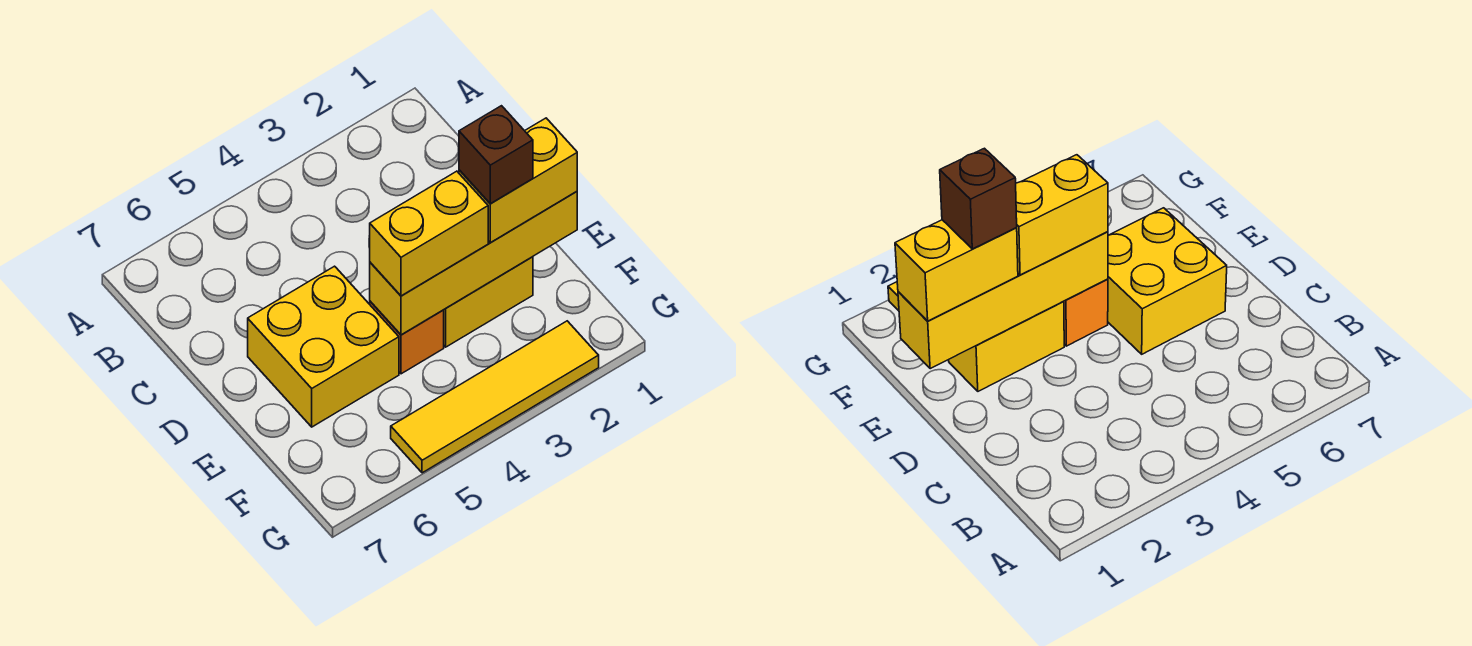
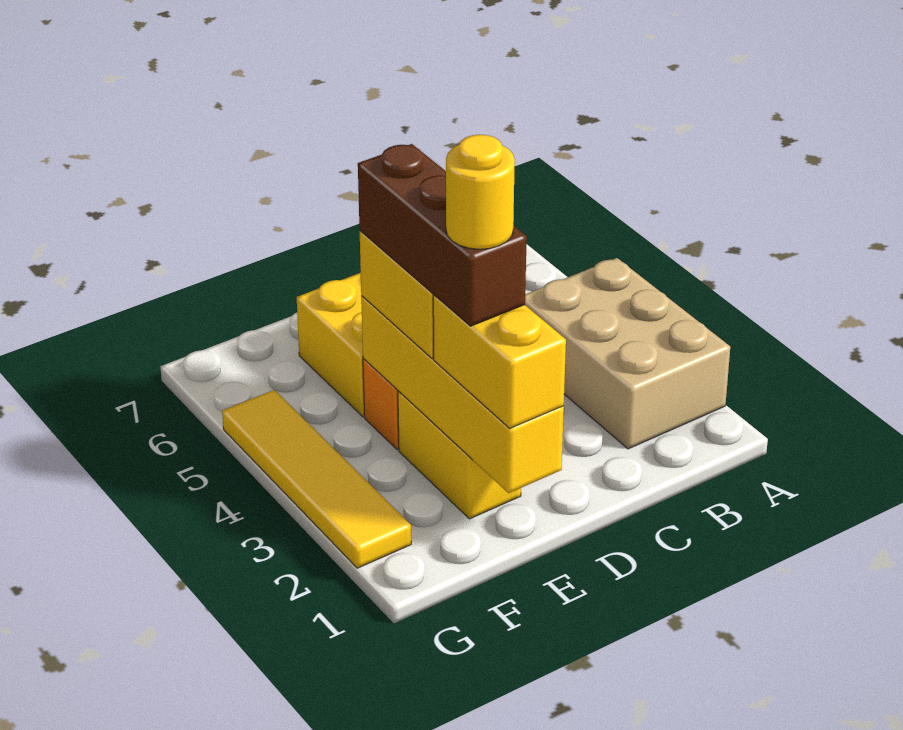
none -> tan 2x3 brick [525,258,730,449]
brown 1x1 brick [459,106,533,204] -> brown 1x3 brick [358,144,527,326]
none -> yellow 1x1 round brick [446,135,515,249]

